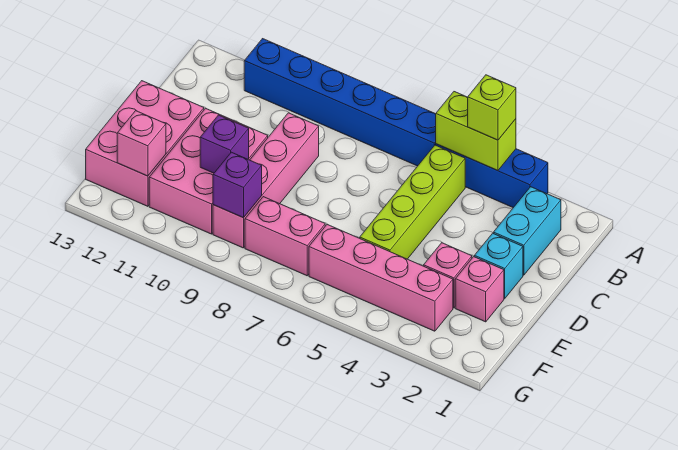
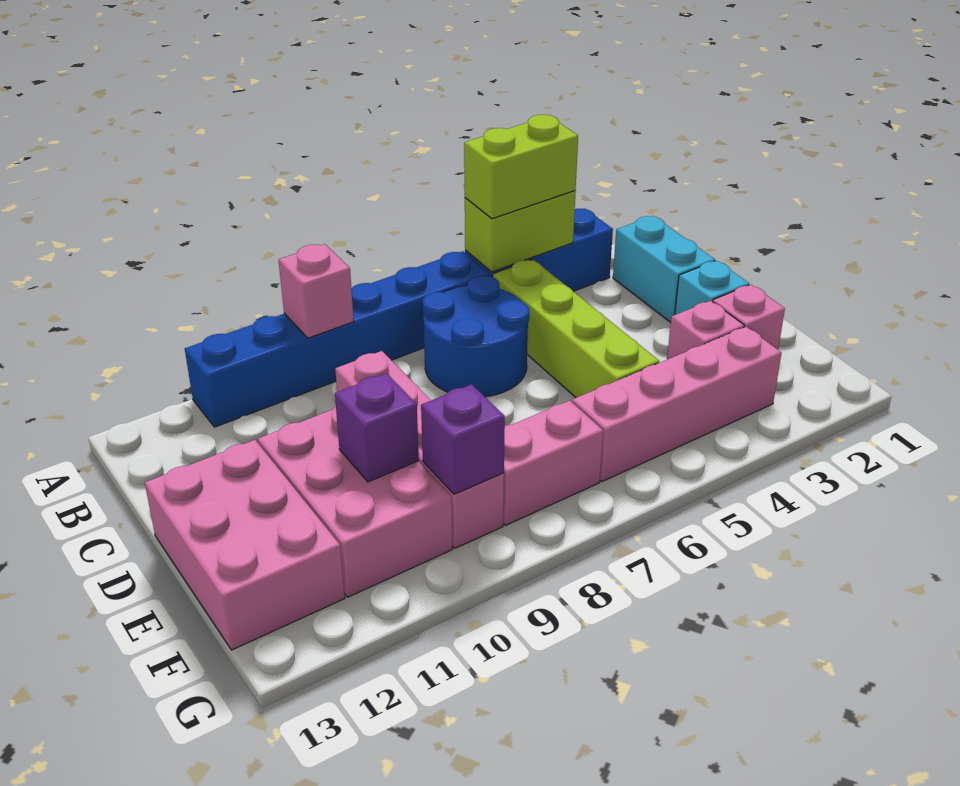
lime 1x1 brick [468,75,516,140] -> lime 1x2 brick [464,115,578,219]
none -> blue 2x2 round brick [422,276,529,397]
pink 1x1 brick [117,111,166,176] -> pink 1x1 brick moved to [279,244,354,338]

